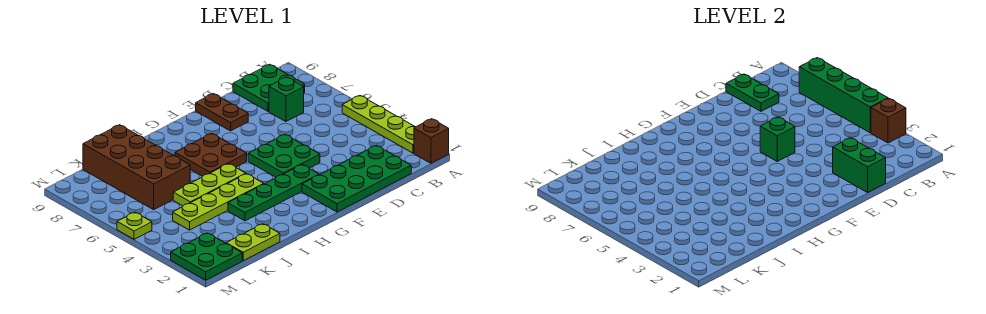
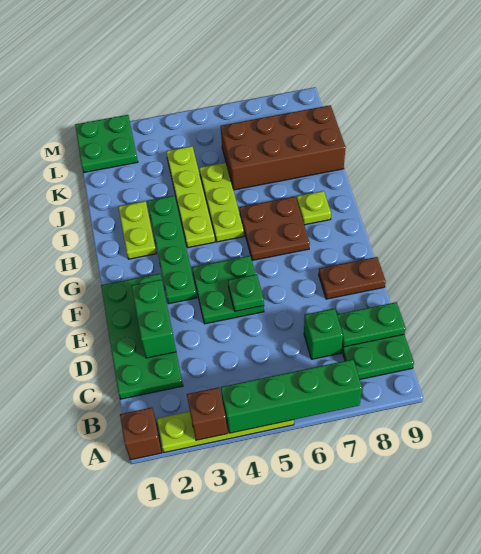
green 1x2 brick [833,138,886,192] -> green 1x2 brick turned to [132,279,176,358]
green 1x1 brick [760,117,795,161] -> green 1x1 plate [228,274,264,311]
lime 1x2 plate [226,224,280,261] -> lime 1x2 plate moved to [118,201,156,259]
lime 1x1 plate [117,212,152,239] -> lime 1x1 plate moved to [297,191,331,225]

